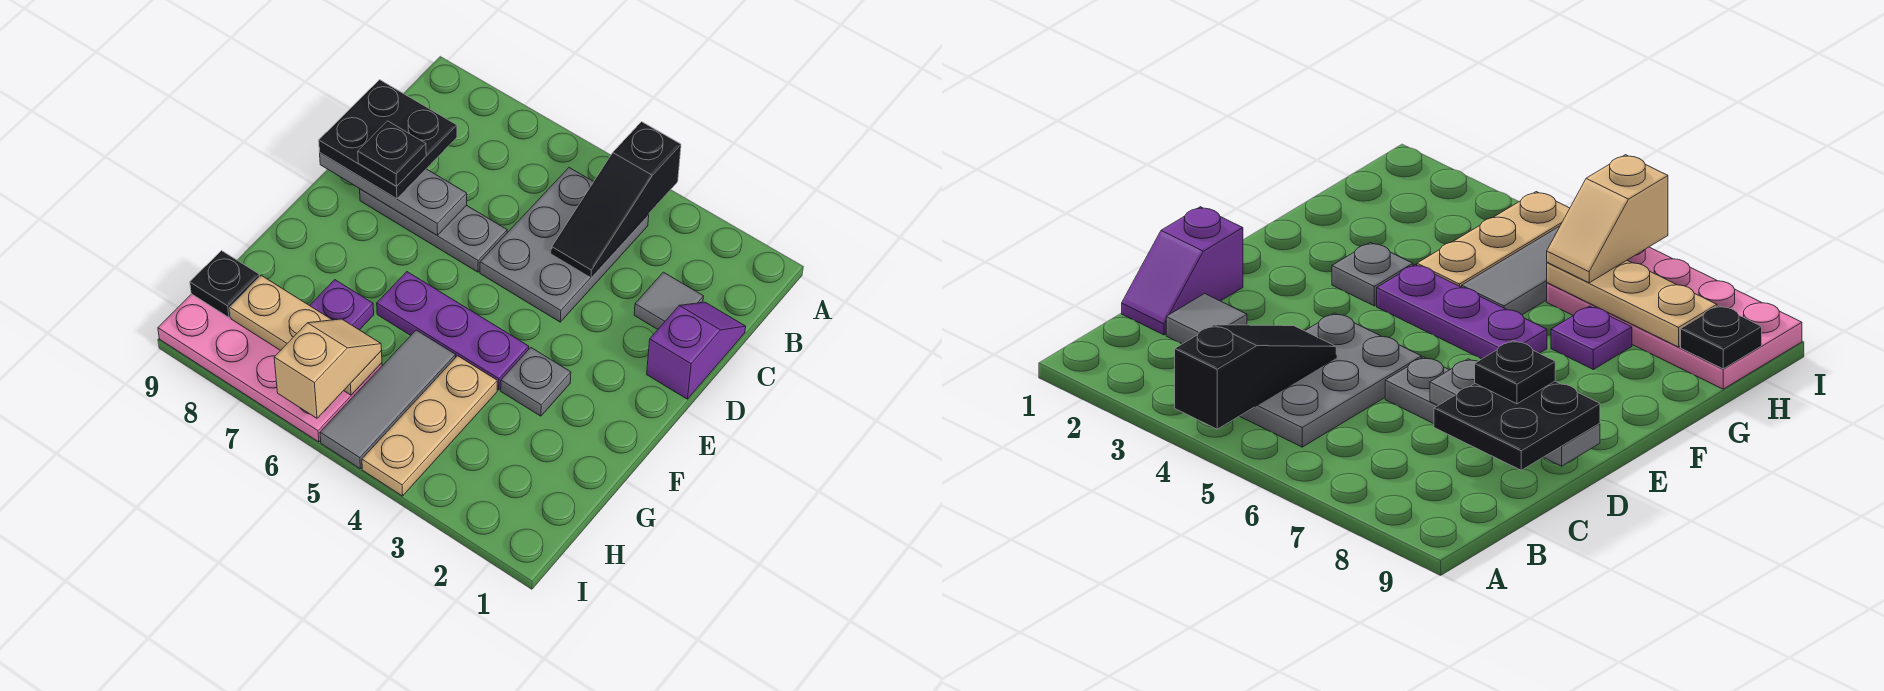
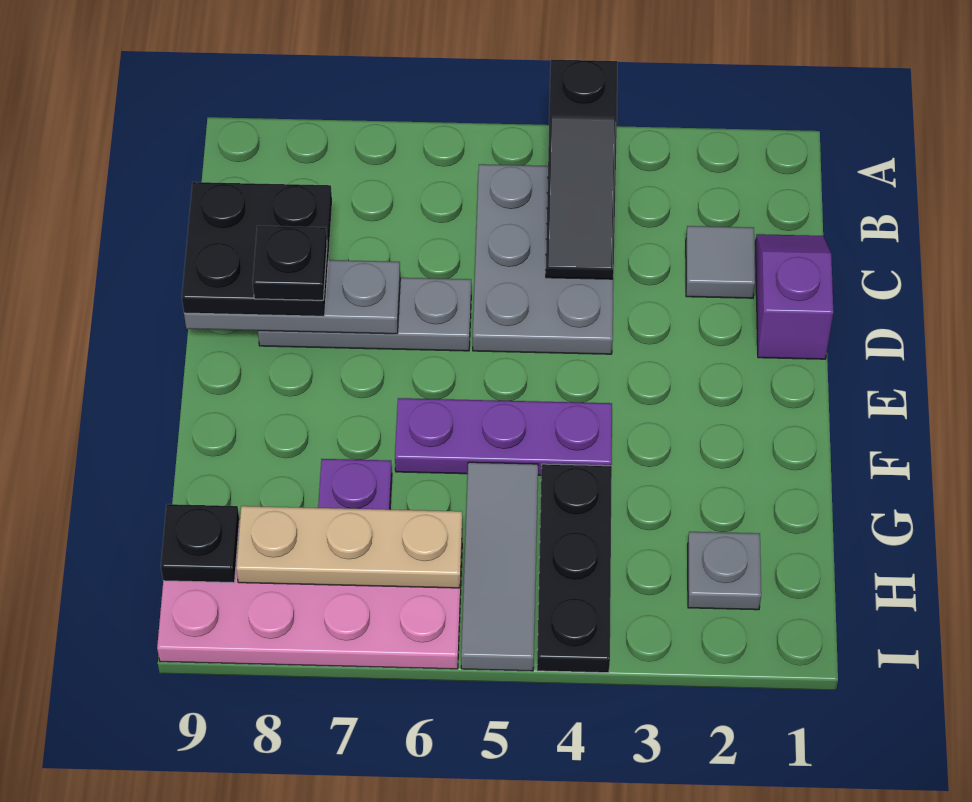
grey 1x1 plate [501,347,571,416] -> grey 1x1 plate moved to [688,532,761,610]
tan 1x3 plate [362,356,497,496] -> black 1x3 plate [537,464,612,673]
tan 1x2 slope [274,319,382,418] -> none

